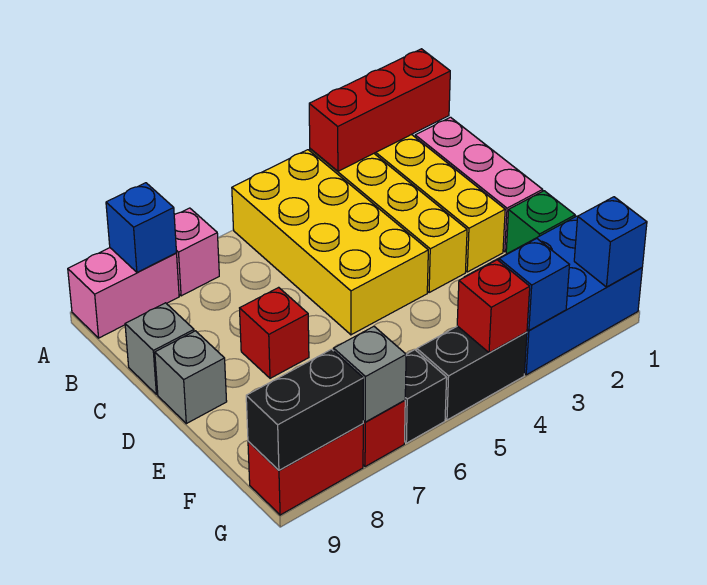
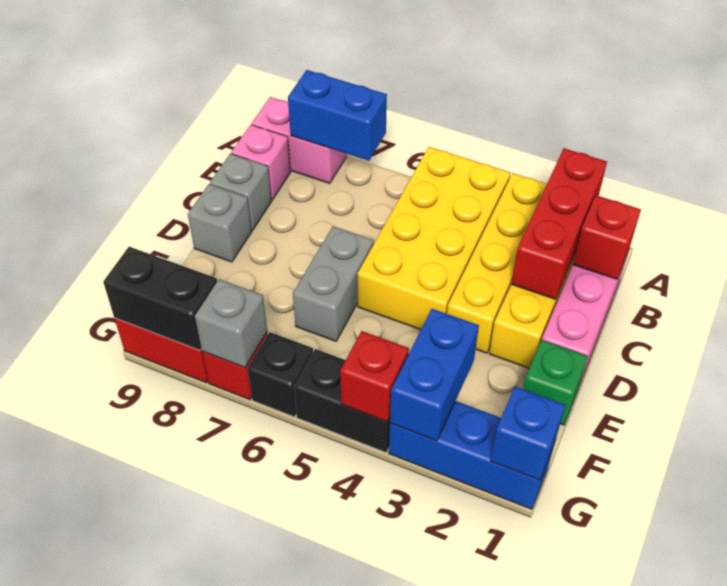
red 1x3 brick [309,49,450,171] -> red 1x3 brick turned to [511,148,607,299]
pink 1x1 brick [174,208,219,296] -> pink 1x1 brick moved to [231,125,291,200]
blue 1x1 brick [106,183,176,272] -> blue 1x2 brick [288,70,387,161]
none -> grey 1x2 brick [293,226,374,341]
red 1x1 brick [240,287,309,378] -> red 1x1 brick moved to [573,195,641,279]
blue 2x3 brick [465,216,642,375] -> blue 1x3 brick [389,401,555,509]
blue 1x1 brick [499,238,569,330] -> blue 1x2 brick [390,309,479,441]

